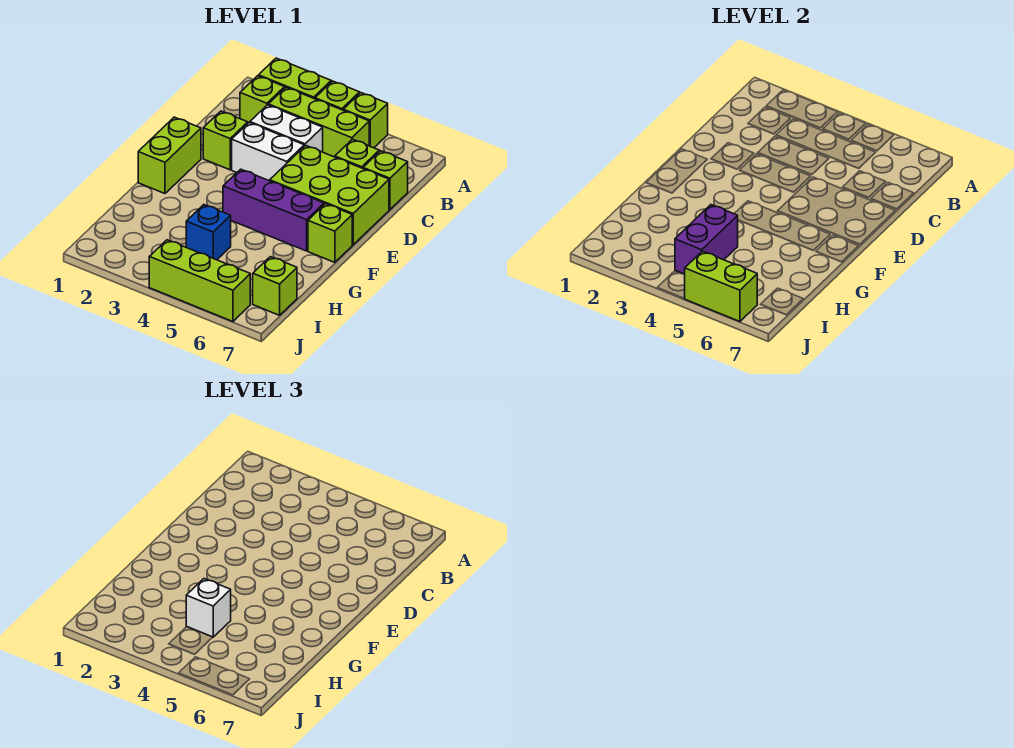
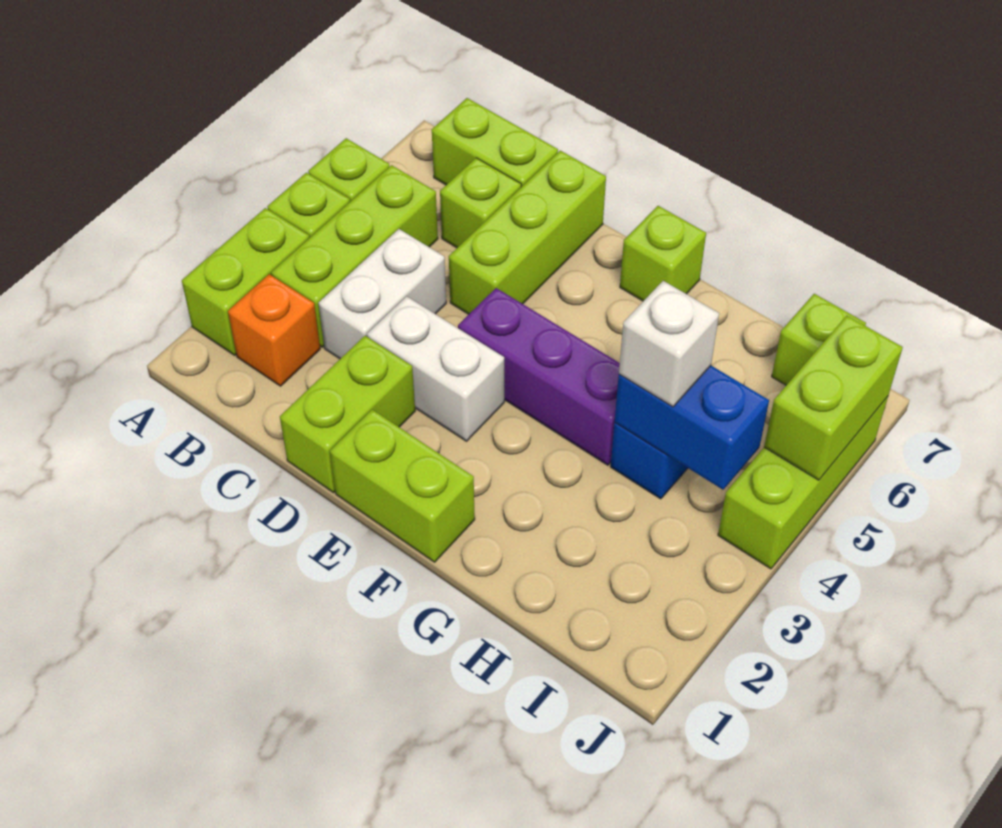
lime 1x1 brick [240,76,285,123] -> orange 1x1 brick [228,274,320,386]
lime 1x1 brick [363,151,408,210] -> lime 1x2 brick [432,98,558,187]
lime 1x1 brick [203,111,248,170] -> lime 1x2 brick [280,336,415,493]
white 1x2 brick [232,123,304,181] -> white 1x2 brick turned to [367,296,504,441]
lime 2x3 brick [270,146,389,245] -> lime 1x3 brick [449,151,606,314]
purple 1x3 brick [223,169,324,251] -> purple 1x3 brick turned to [458,288,620,465]
purple 1x2 brick [675,205,738,274] -> blue 1x2 brick [615,366,769,490]

